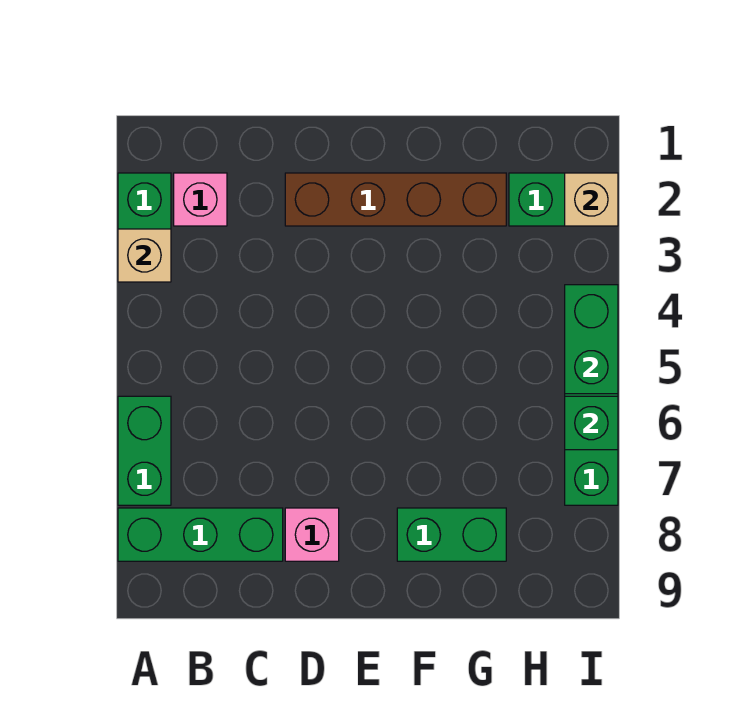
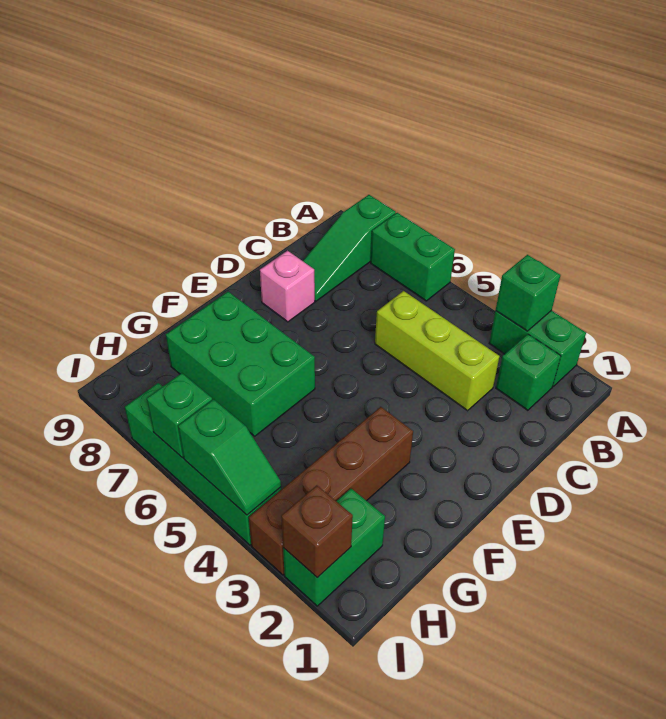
tan 1x1 brick [118,229,171,282] -> green 1x1 brick [496,255,561,331]
green 1x3 brick [118,508,283,561] -> green 1x3 slope [303,195,396,301]
pink 1x1 brick [174,173,227,226] -> green 1x1 brick [496,334,561,410]
none -> lime 1x3 brick [375,291,499,411]
brown 1x4 brick [285,173,506,226] -> brown 1x4 brick moved to [249,407,413,575]
green 1x2 brick [397,508,506,561] -> green 2x3 brick [166,292,315,436]
tan 1x1 brick [565,173,618,226] -> brown 1x1 brick [281,485,353,578]
green 1x2 brick [565,285,618,394] -> green 1x2 slope [178,399,281,515]

